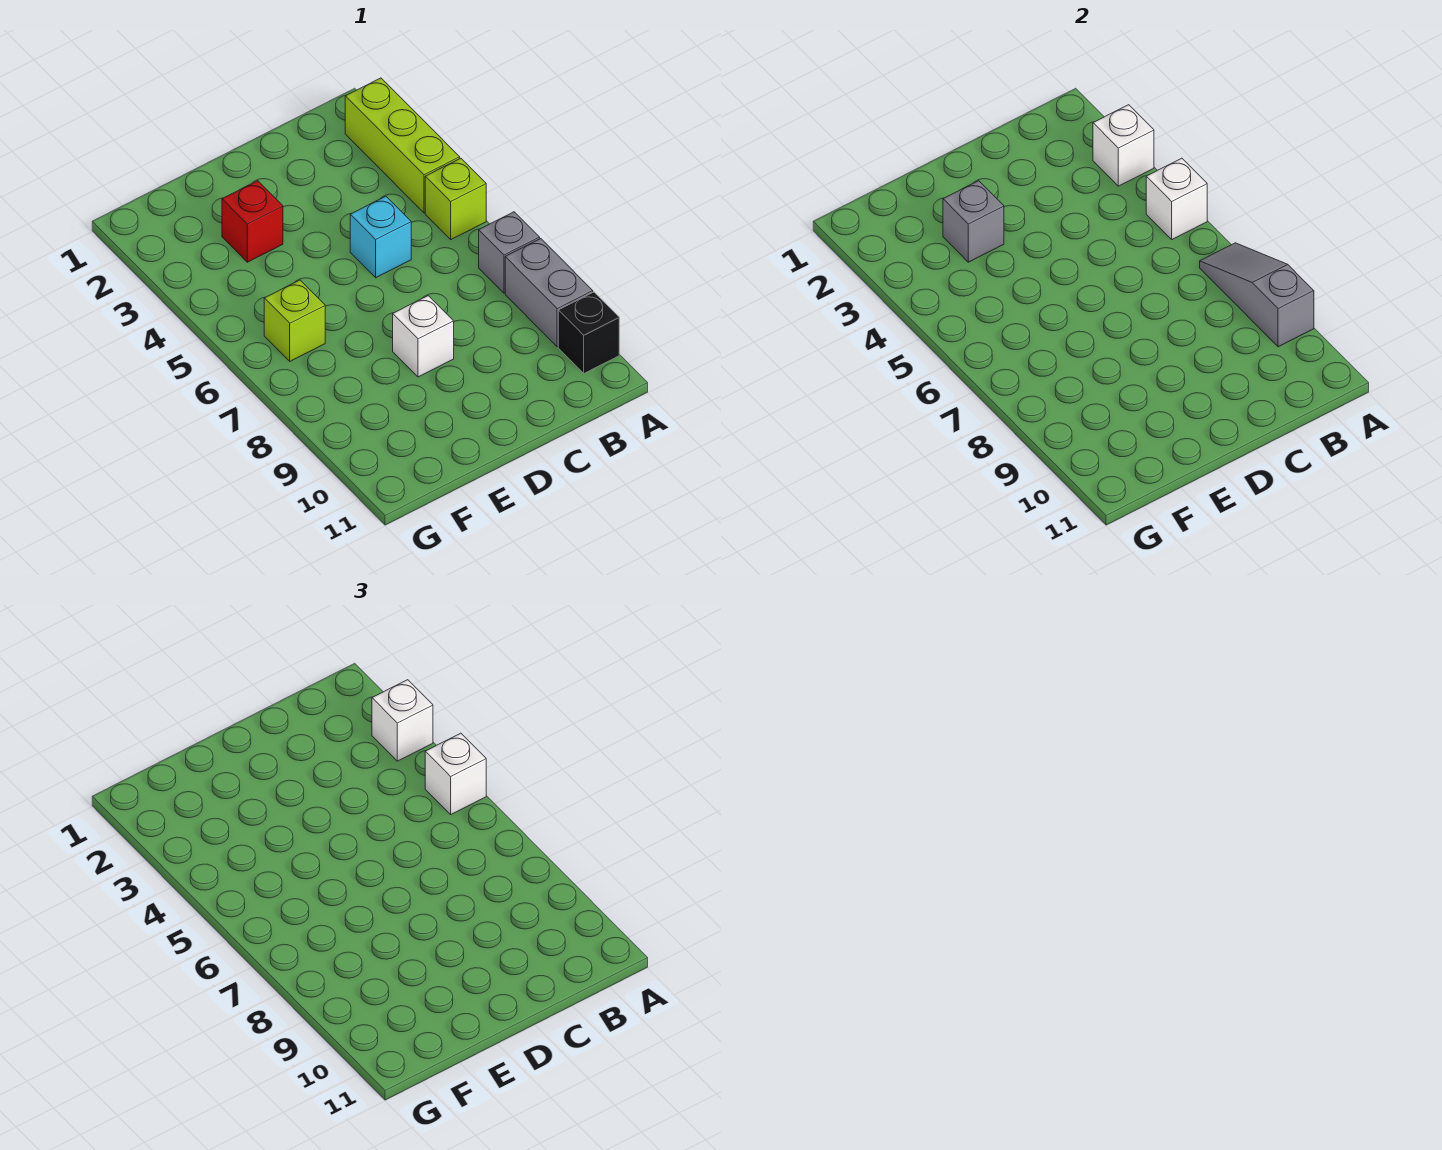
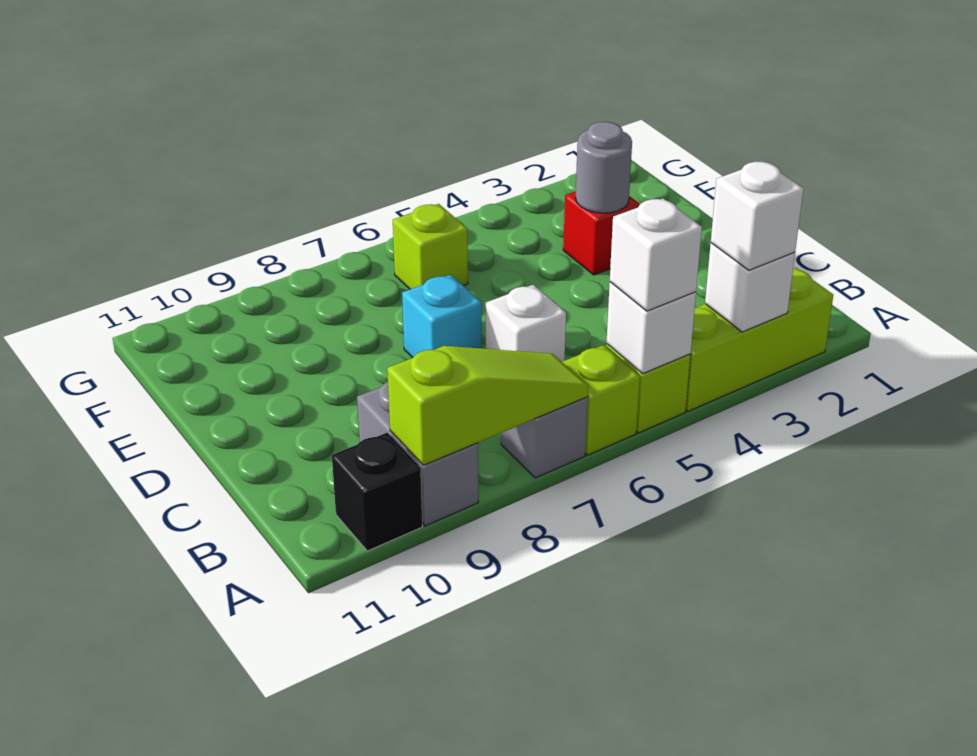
none -> lime 1x1 brick [562,345,640,455]
grey 1x3 slope [1200,243,1314,347] -> lime 1x3 slope [387,346,588,465]
grey 1x2 brick [505,239,593,347] -> grey 1x2 brick turned to [357,382,478,526]
cyan 1x1 brick [350,196,411,278] -> cyan 1x1 brick moved to [402,275,482,358]
white 1x1 brick [393,296,454,377] -> white 1x1 brick moved to [486,285,566,362]
grey 1x1 brick [943,181,1004,262] -> grey 1x1 round brick [576,122,632,213]

